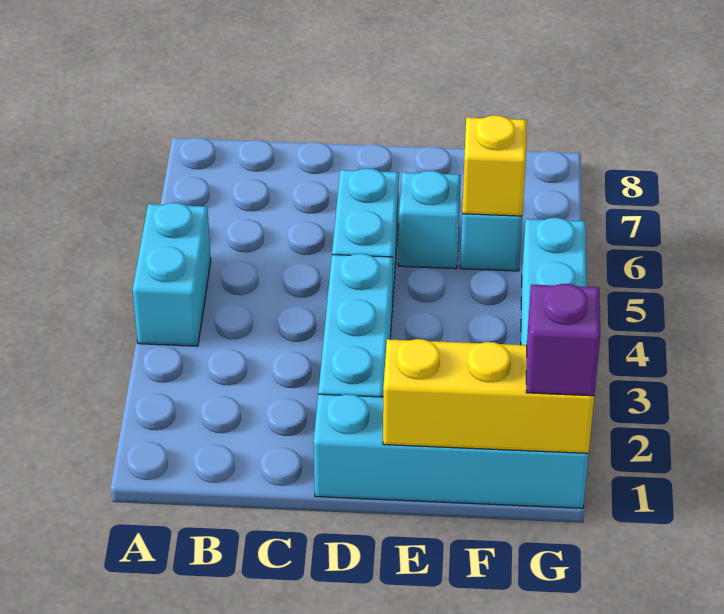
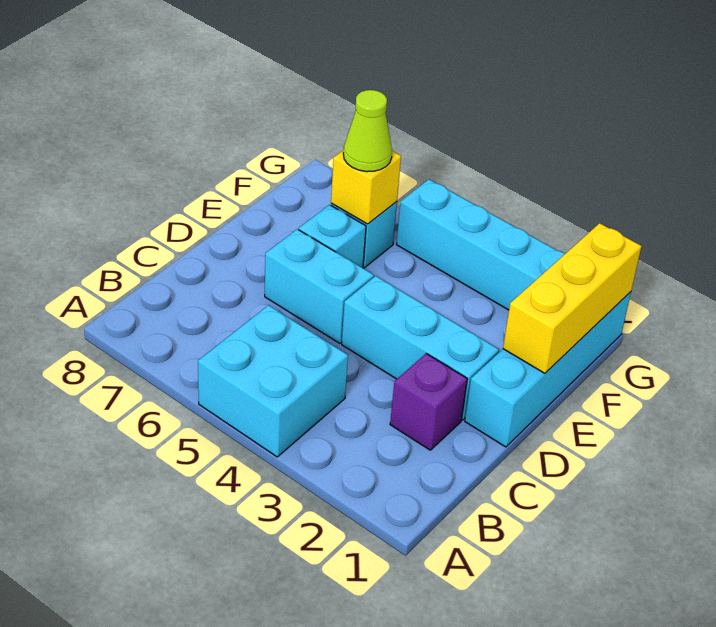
cyan 1x2 brick [133,203,211,346] -> cyan 2x2 brick [198,305,348,457]
none -> lime 1x1 cone [343,90,392,172]
purple 1x1 brick [526,284,600,396] -> purple 1x1 brick moved to [390,354,467,450]

